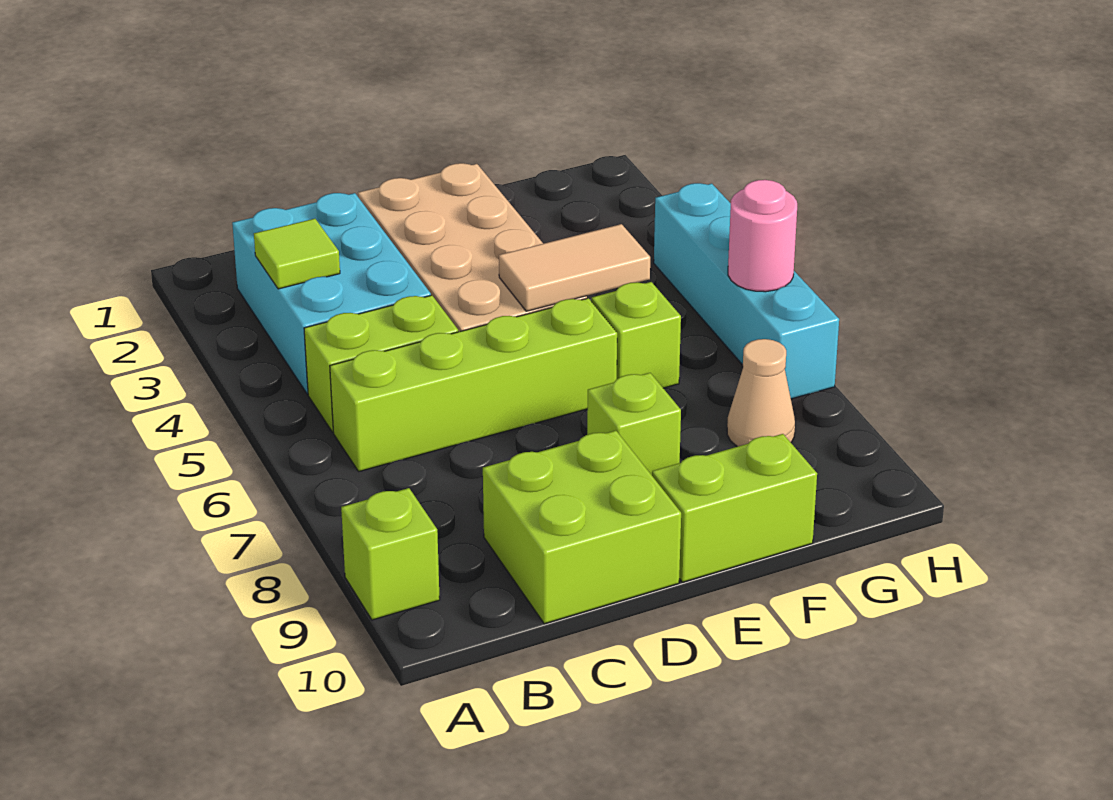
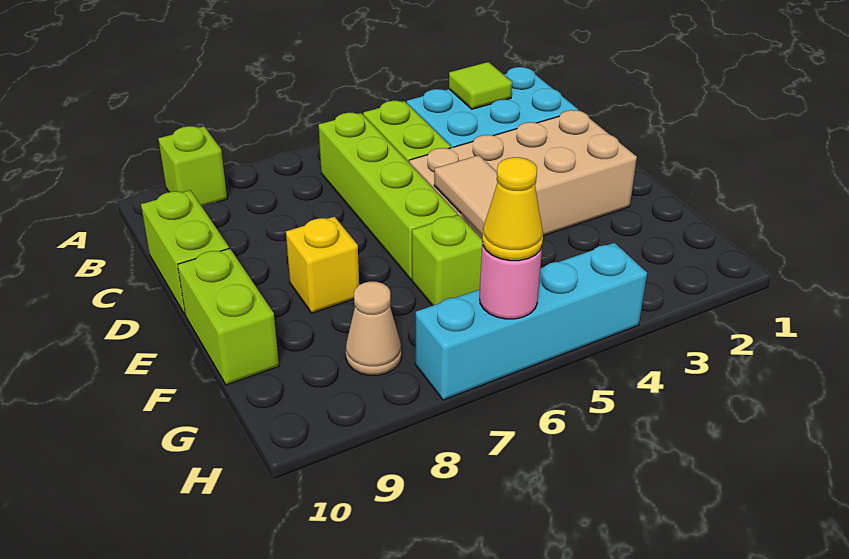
lime 2x2 brick [483,431,681,624] -> lime 1x2 brick [141,190,229,315]
lime 1x1 brick [587,373,681,475] -> yellow 1x1 brick [286,217,359,313]
none -> yellow 1x1 cone [482,157,543,261]

